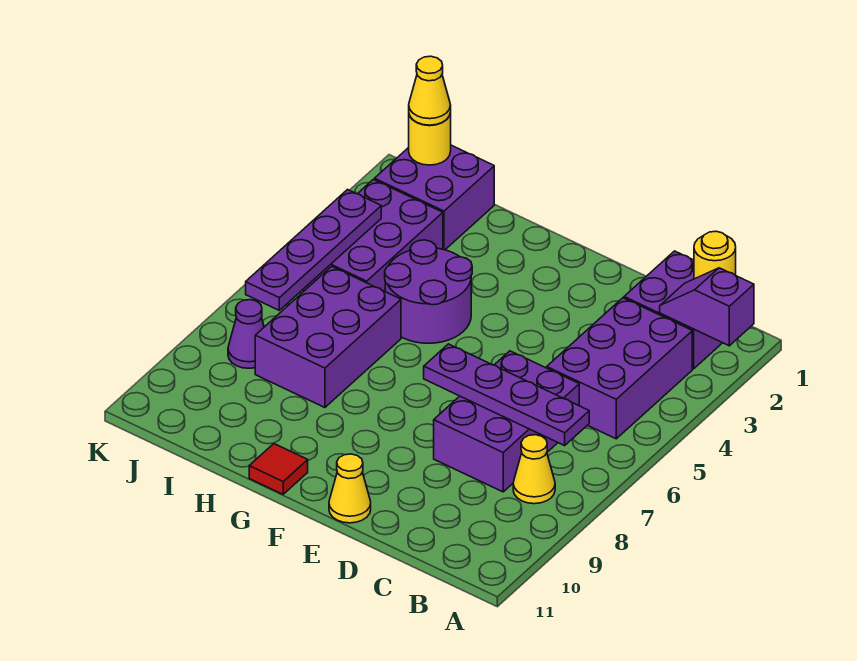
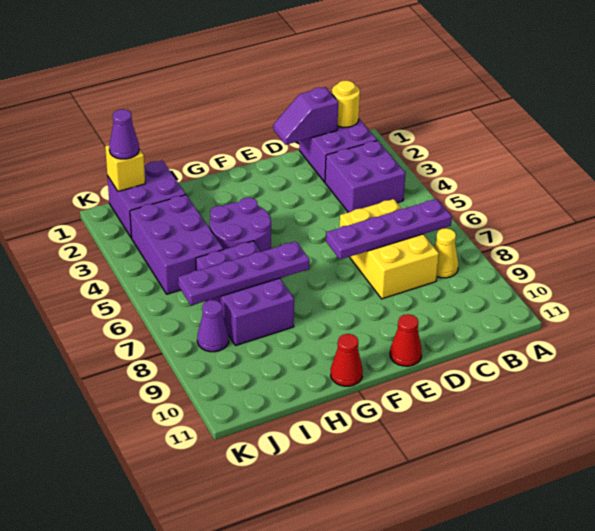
purple 1x2 slope [660,268,754,346] -> purple 1x2 slope moved to [273,87,338,145]
purple 2x3 brick [547,298,692,439] -> purple 2x2 brick [325,140,405,212]
purple 2x3 brick [434,351,579,492] -> yellow 2x3 brick [339,199,439,299]
yellow 1x1 cone [329,454,371,523] -> red 1x1 cone [390,314,422,366]
red 1x1 tile [249,444,308,494] -> red 1x1 cone [331,334,363,386]
yellow 1x1 round brick [409,112,451,165] -> yellow 1x1 brick [105,145,145,191]
yellow 1x1 cone [409,56,451,125] -> purple 1x1 cone [109,109,139,159]
purple 1x4 plate [246,190,381,310] -> purple 1x4 plate turned to [178,241,310,305]

